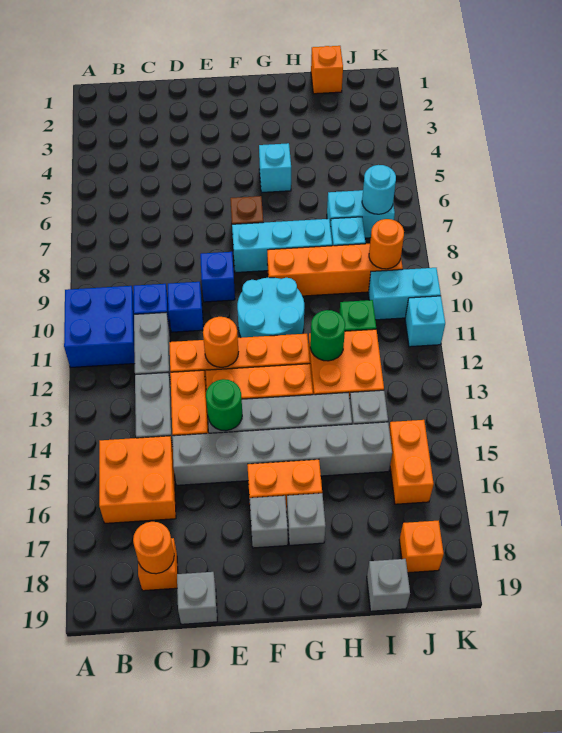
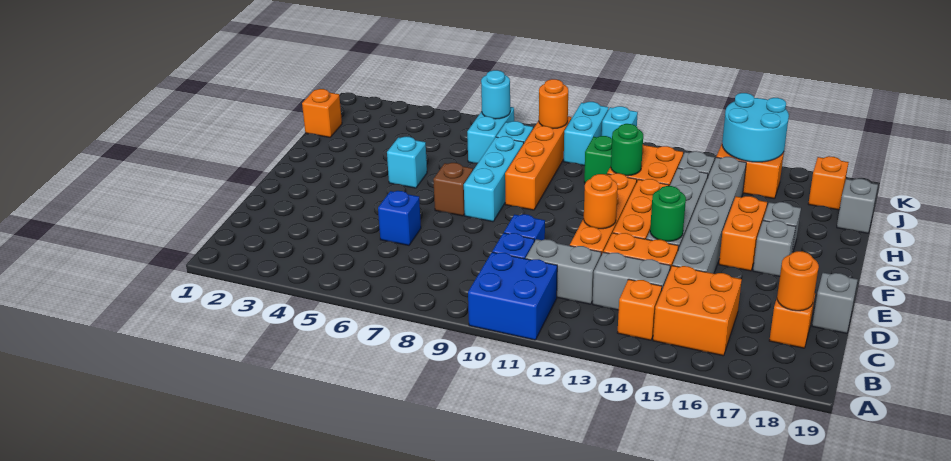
none -> orange 1x1 brick [617,279,662,340]
blue 1x1 brick [200,252,235,302] -> blue 1x1 brick moved to [378,191,421,245]
cyan 2x2 round brick [237,278,304,338] -> cyan 2x2 round brick moved to [722,93,789,162]

